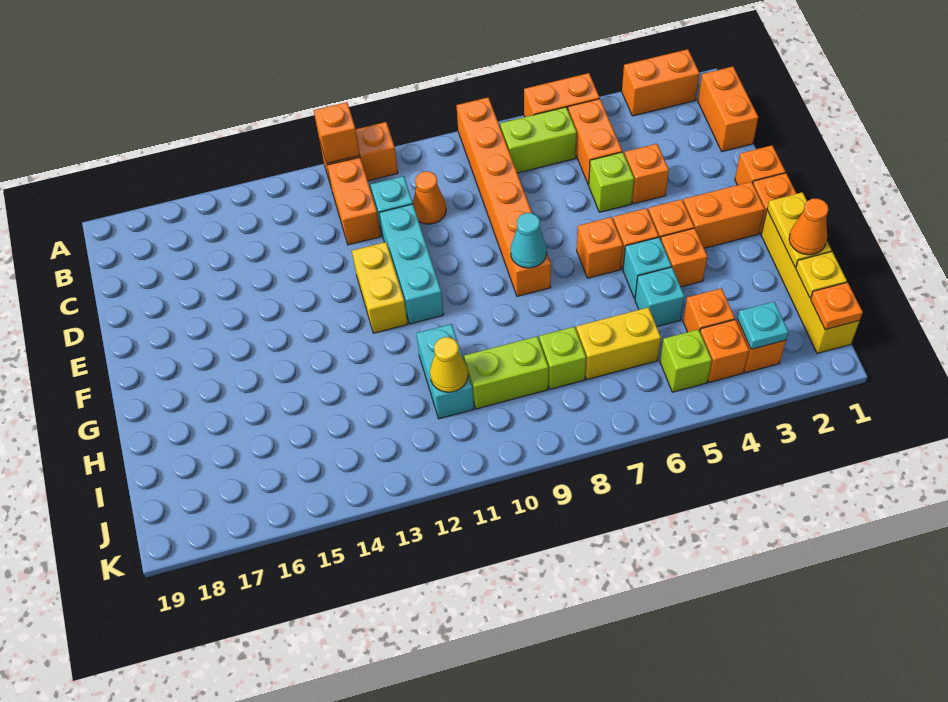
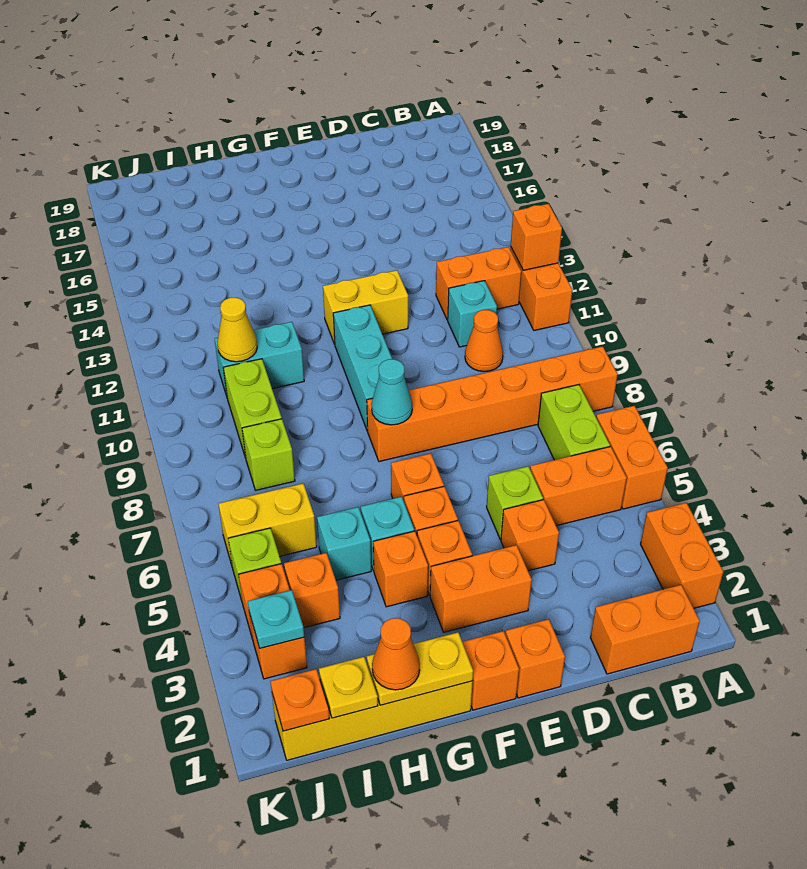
cyan 1x3 brick [379,204,444,324] -> cyan 1x3 brick turned to [333,305,392,431]
orange 1x2 brick [683,182,765,248] -> orange 1x2 brick turned to [430,545,532,632]
yellow 1x2 brick [576,307,661,379] -> yellow 1x2 brick turned to [219,484,317,565]

